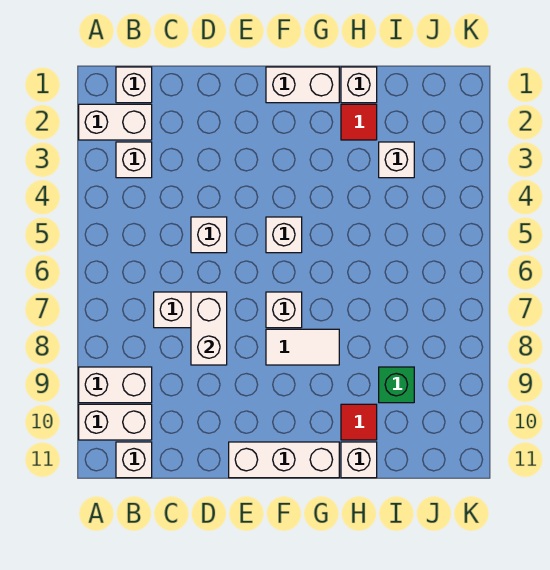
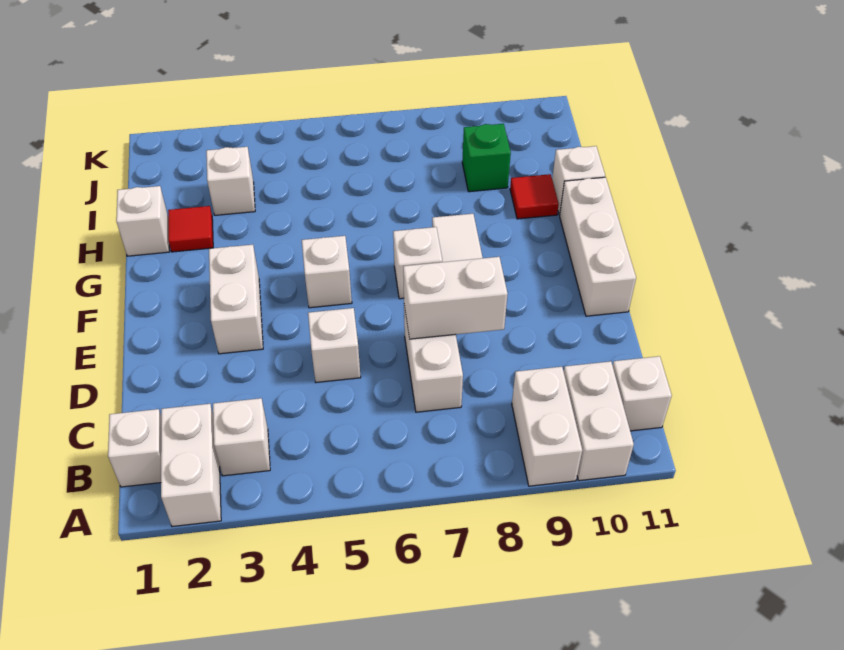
white 1x2 brick [266,67,339,103] -> white 1x2 brick moved to [209,245,263,354]

